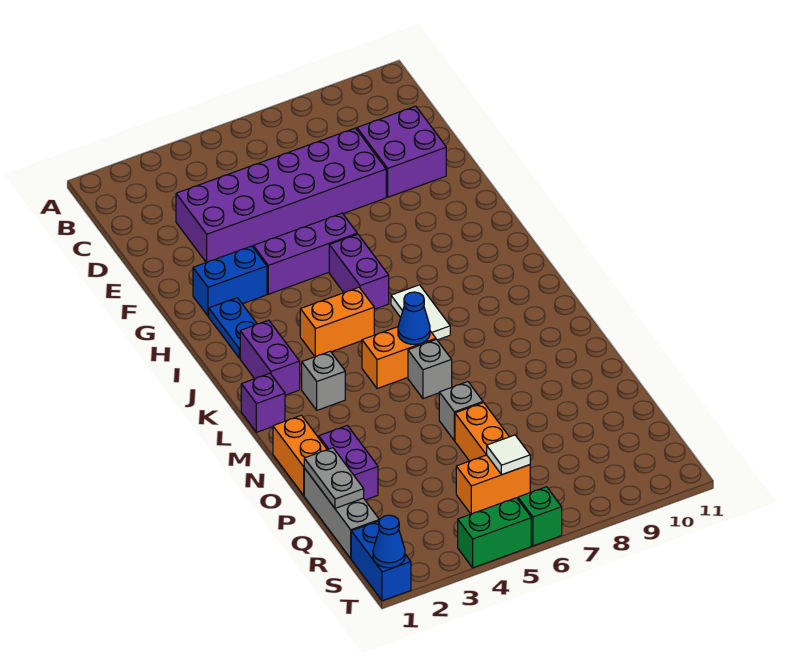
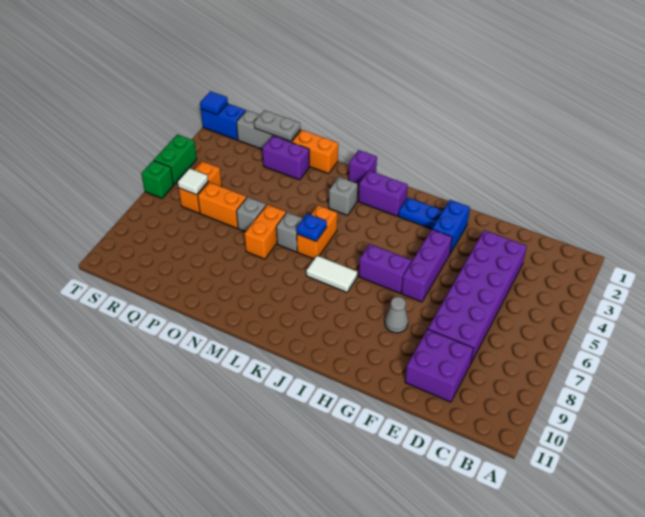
none -> grey 1x1 cone [385,297,408,333]
orange 1x2 brick [300,287,374,357] -> orange 1x2 brick moved to [245,204,286,259]
blue 1x1 cone [398,292,430,344] -> blue 1x1 plate [296,214,327,241]
blue 1x1 cone [373,515,405,568] -> blue 1x1 tile [200,91,228,115]

